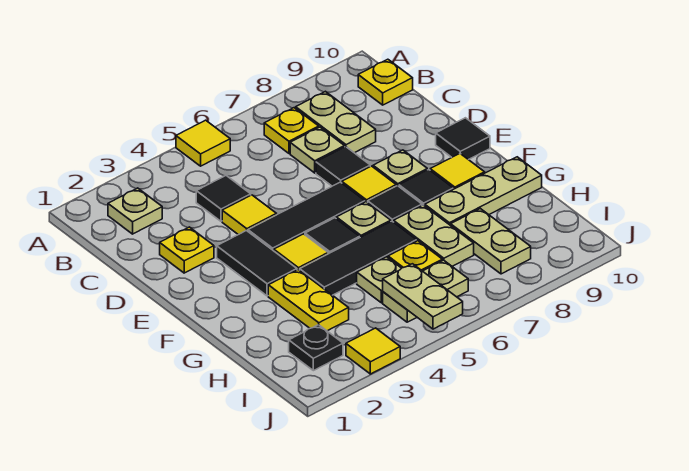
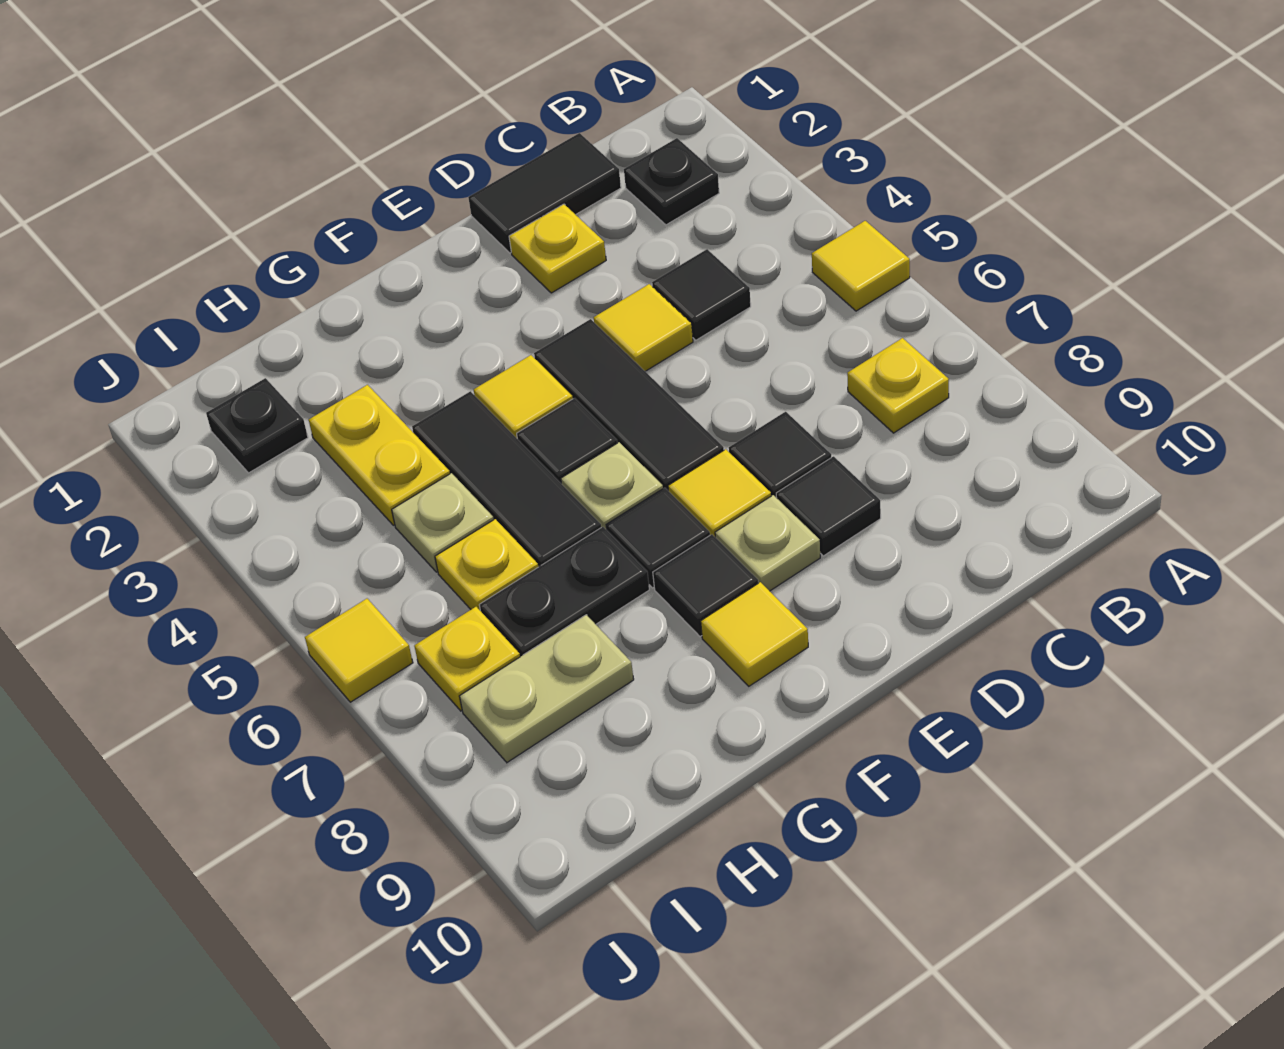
tan 1x1 plate [108,188,162,234] -> black 1x1 plate [624,138,719,225]
tan 1x2 plate [296,91,376,153] -> none
yellow 1x1 plate [358,59,413,105] -> yellow 1x1 plate moved to [414,607,520,711]
tan 1x1 plate [290,127,345,173] -> none
black 1x2 tile [217,230,297,296] -> black 1x2 tile moved to [468,133,621,253]
black 1x1 tile [436,118,490,160] -> black 1x1 tile moved to [776,456,881,556]
yellow 1x2 plate [268,270,349,331] -> yellow 1x2 plate turned to [309,385,450,525]
tan 1x2 plate [394,205,474,266] -> black 1x2 plate [479,527,649,657]
tan 1x3 plate [425,157,542,225] -> none
tan 1x2 plate [383,260,468,322] -> none
tan 1x2 plate [383,264,463,329] -> none
yellow 1x1 tile [346,328,400,374] -> yellow 1x1 tile moved to [305,599,413,702]

